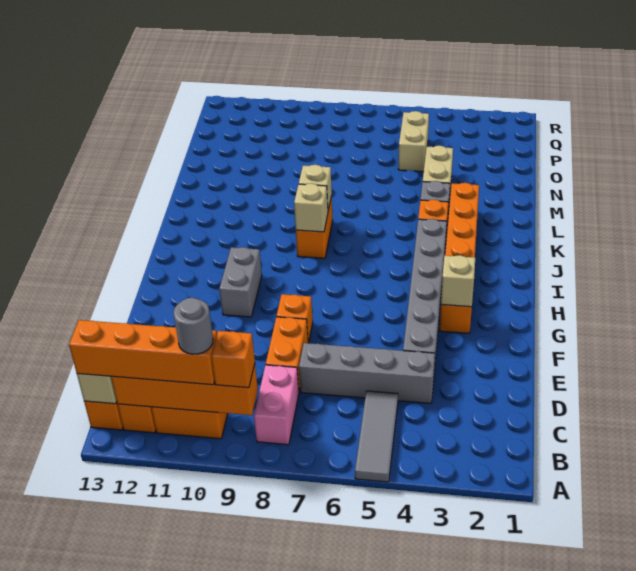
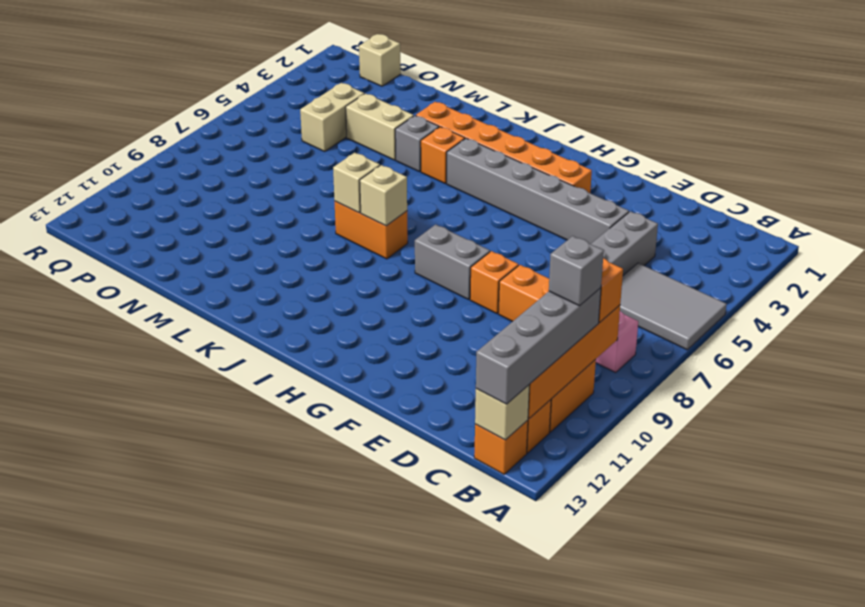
grey 1x3 tile [355,391,398,482] -> grey 2x3 tile [620,263,727,350]
orange 1x4 brick [69,320,217,385] -> grey 1x4 brick [476,288,601,404]
grey 1x1 round brick [174,298,213,354] -> grey 1x1 brick [549,236,604,306]
tan 1x1 brick [441,255,475,307] -> tan 1x1 brick moved to [359,34,401,86]
grey 1x2 brick [219,247,262,317] -> grey 1x2 brick moved to [415,224,490,299]
tan 1x2 brick [398,111,429,172] -> tan 1x2 brick turned to [300,83,364,151]

